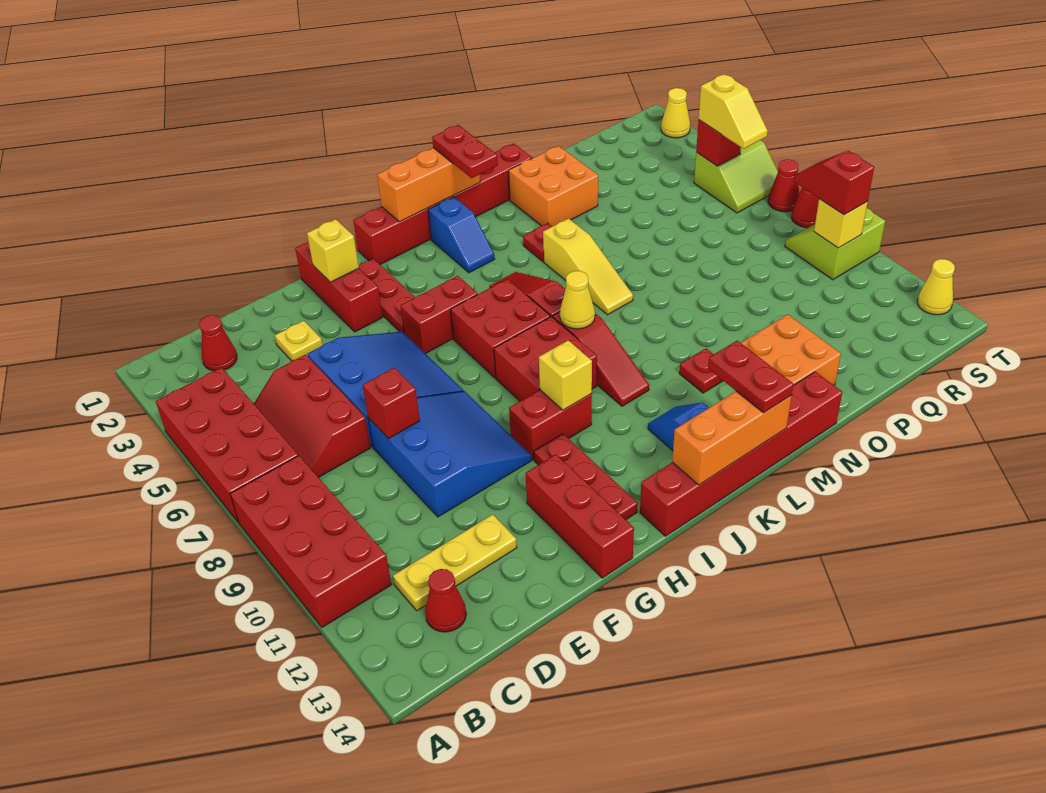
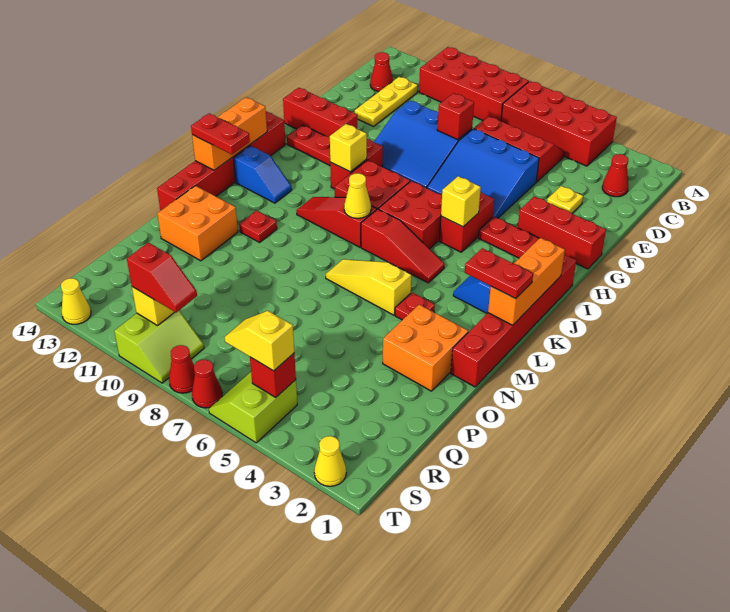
yellow 1x1 brick [307,219,359,282] -> yellow 1x1 brick moved to [441,176,481,227]

